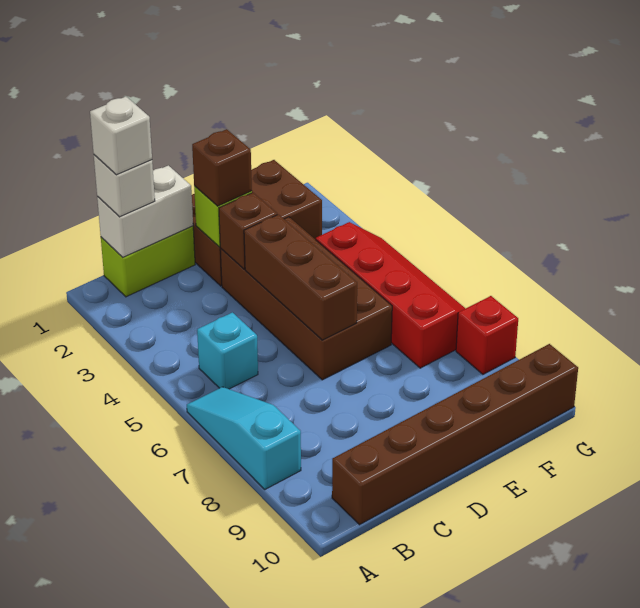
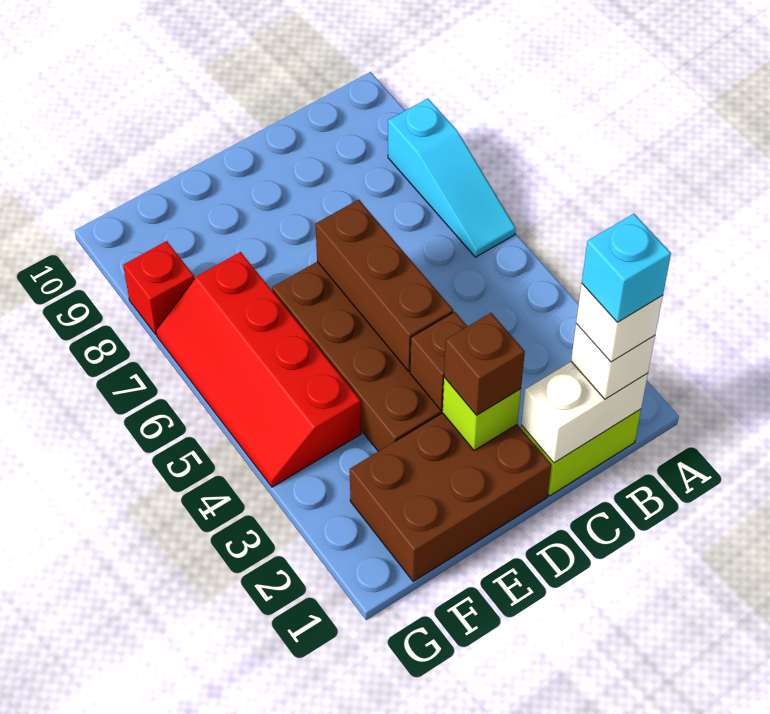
cyan 1x1 brick [197,312,258,389] -> cyan 1x1 brick moved to [582,214,671,322]
brown 1x6 brick [332,344,578,525] -> none

